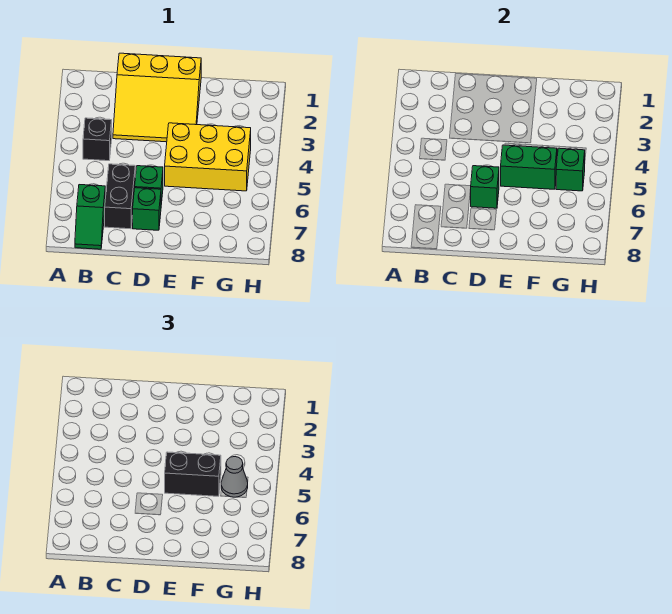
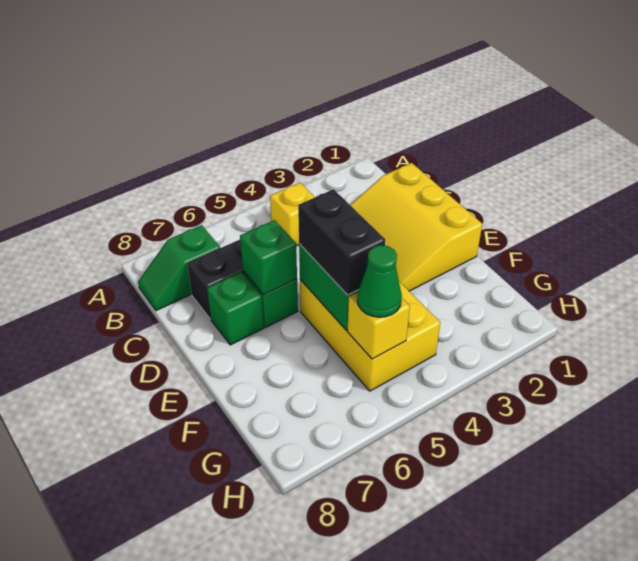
black 1x1 brick [83,118,112,161] -> yellow 1x1 brick [270,183,315,246]
green 1x1 brick [556,148,585,191] -> yellow 1x1 brick [347,292,410,359]
grey 1x1 cone [221,457,248,497] -> green 1x1 cone [357,245,402,317]

